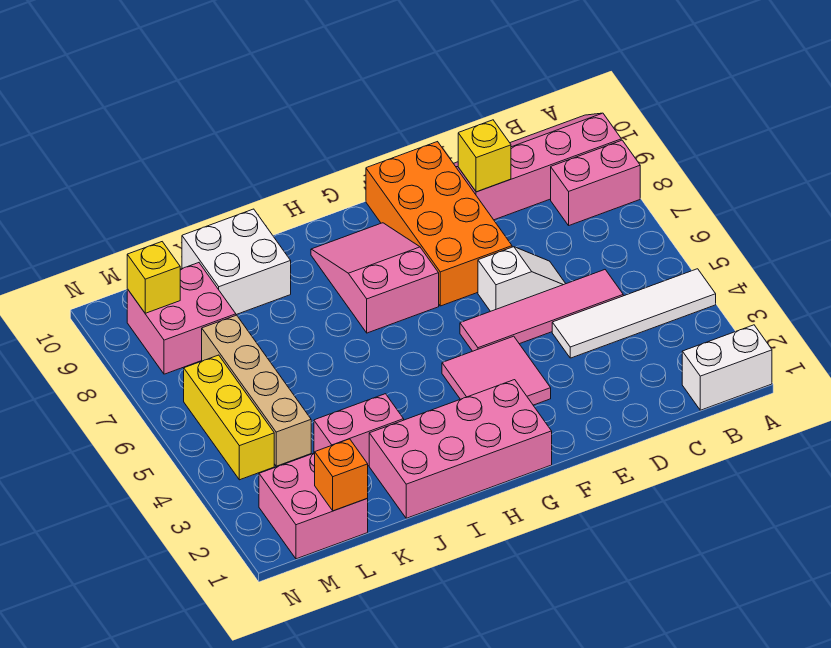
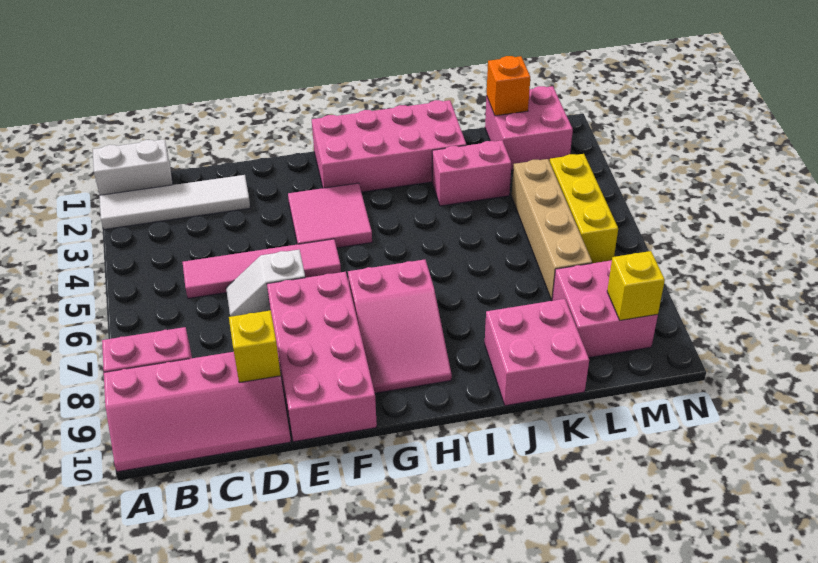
white 1x4 tile [552,269,716,358] -> white 1x4 tile moved to [100,175,250,229]
orange 2x4 brick [366,142,512,306] -> pink 2x4 brick [267,272,377,442]
white 2x2 brick [182,209,291,315] -> pink 2x2 brick [485,299,589,406]

